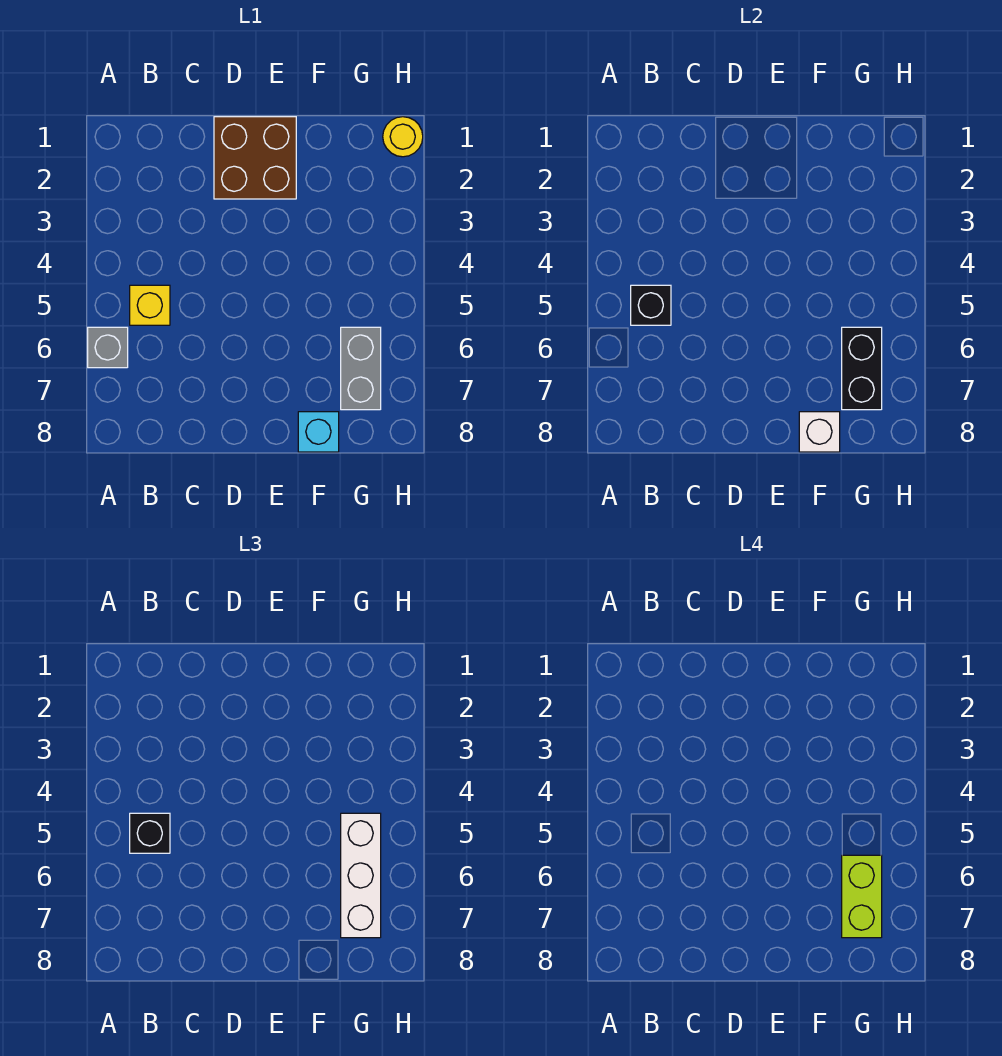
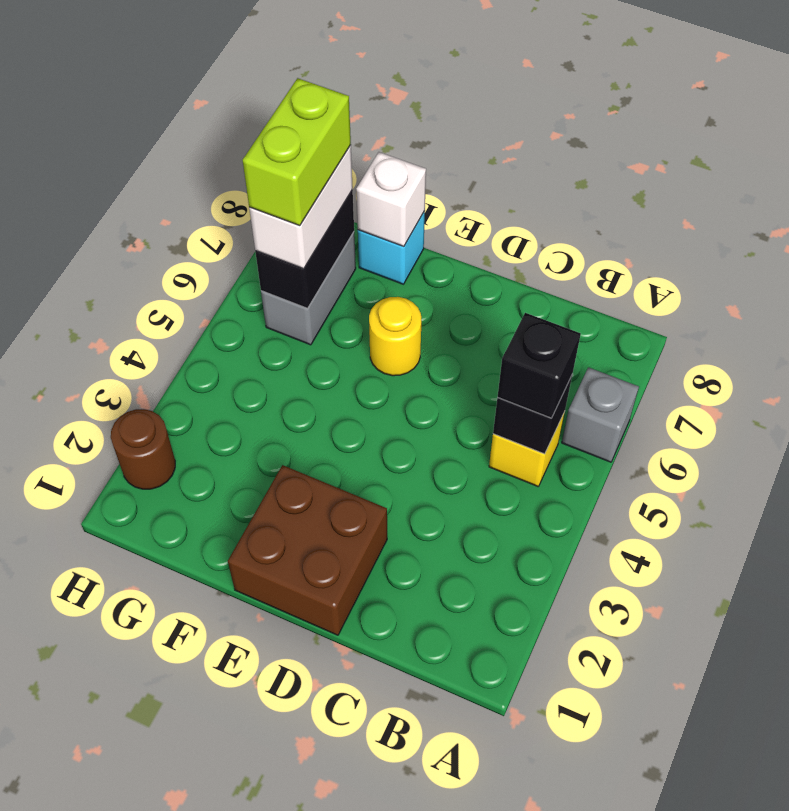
white 1x3 brick [341,813,381,938] -> white 1x2 brick [249,145,353,269]
yellow 1x1 round brick [383,117,423,157] -> yellow 1x1 round brick moved to [369,297,421,376]
none -> brown 1x1 round brick [111,409,175,489]

